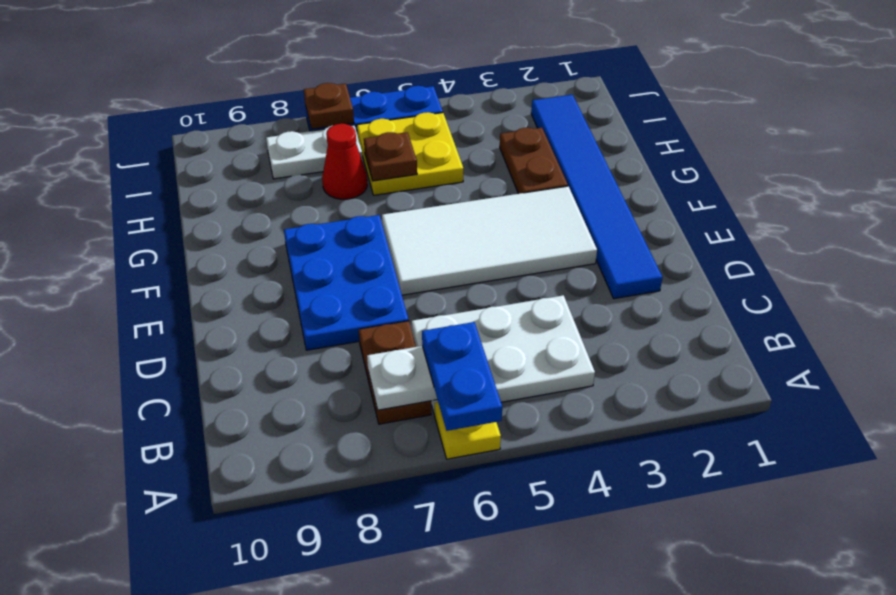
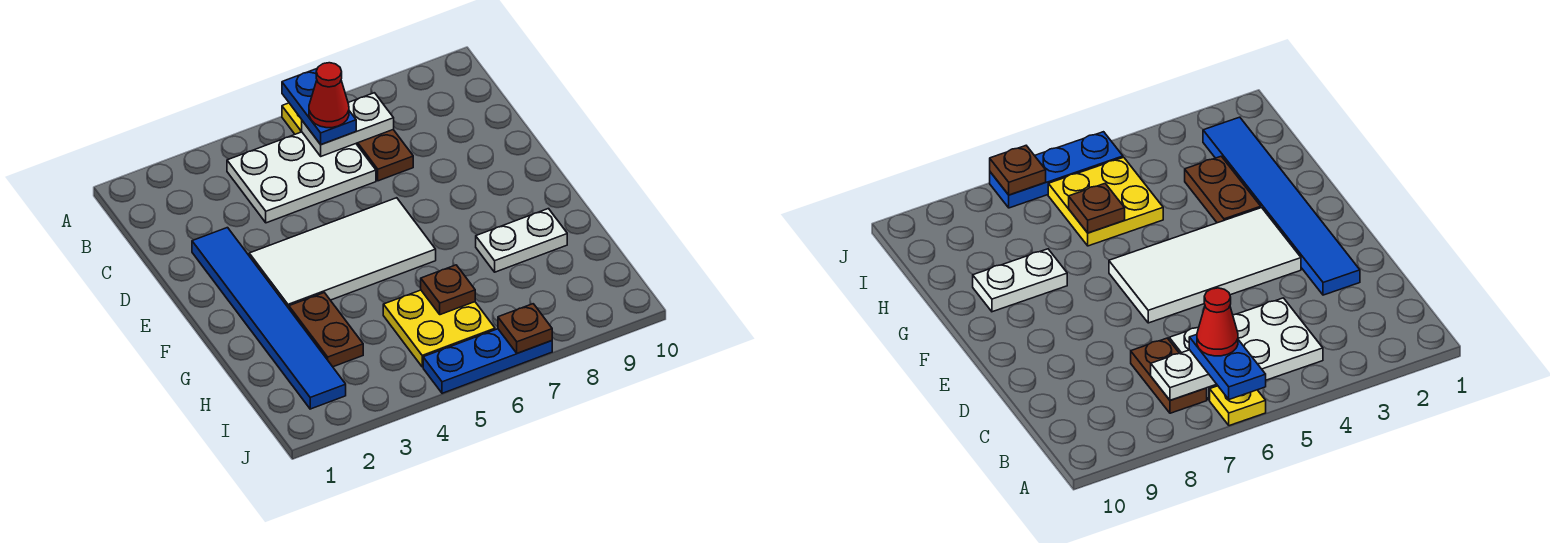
blue 2x3 plate [284,215,409,350] -> none
red 1x1 cone [322,124,367,199] -> red 1x1 cone moved to [309,63,349,128]
white 1x2 plate [266,125,363,179] -> white 1x2 plate moved to [476,209,567,272]

